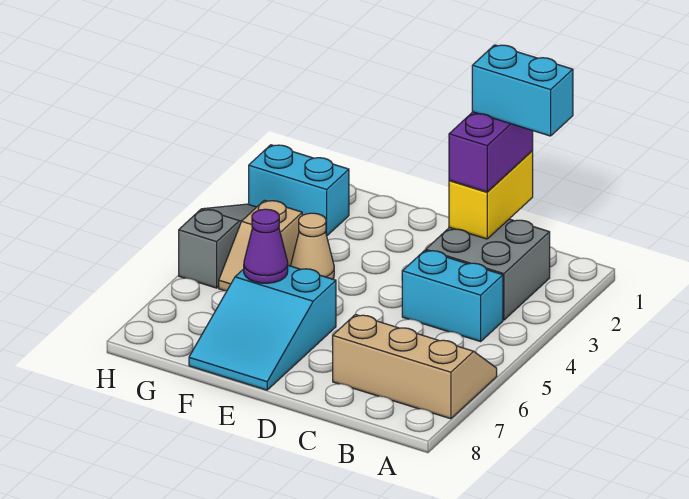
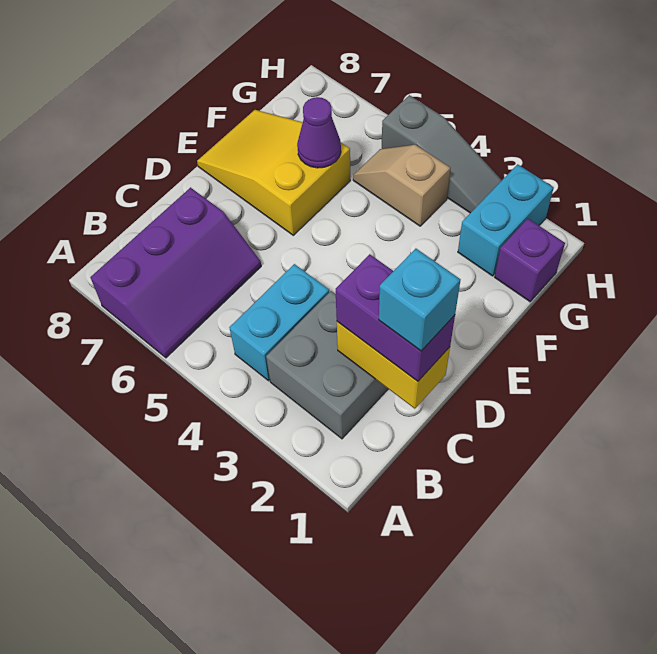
tan 2x3 slope [332,314,497,419] -> purple 2x3 slope [91,188,261,358]
cyan 1x2 brick [472,45,573,136] -> cyan 1x1 brick [379,249,461,351]
cyan 2x3 slope [189,265,336,390] -> yellow 2x3 slope [197,110,350,235]
tan 1x1 cone [291,213,334,279] -> none
none -> purple 1x1 brick [495,219,565,302]

